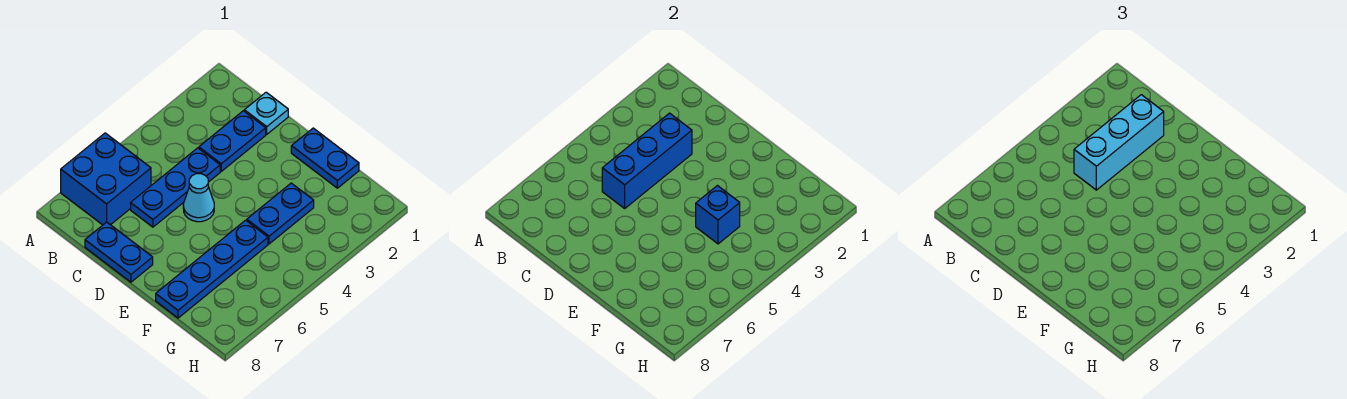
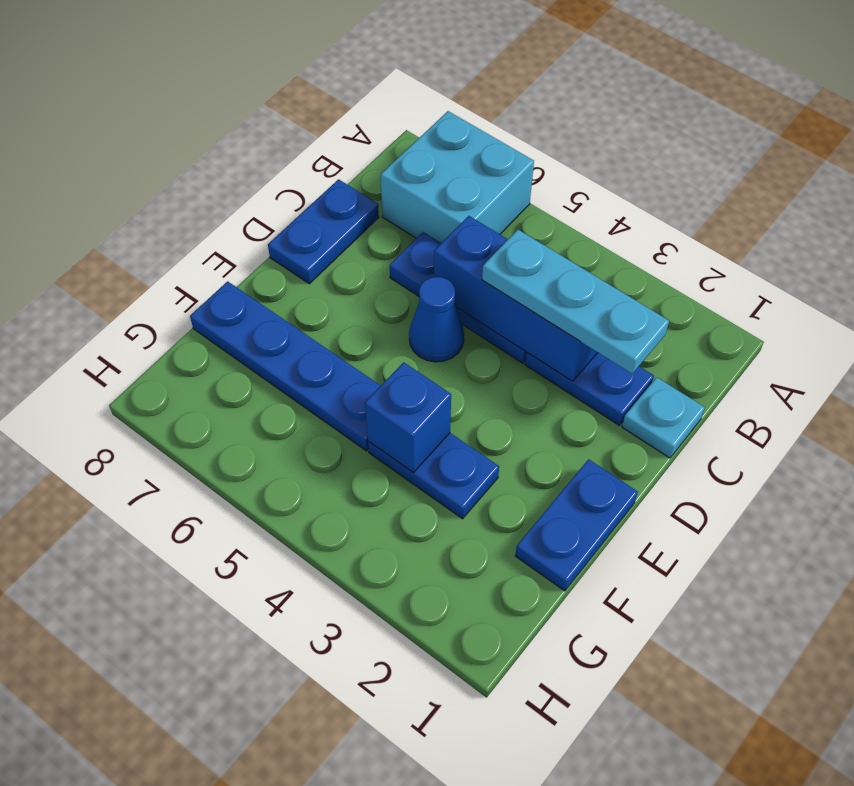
blue 2x2 brick [61,133,151,225] -> cyan 2x2 brick [381,111,534,243]
cyan 1x3 brick [1074,95,1164,190] -> cyan 1x3 plate [482,230,669,374]
cyan 1x1 cone [183,174,214,222] -> blue 1x1 cone [409,277,464,362]

